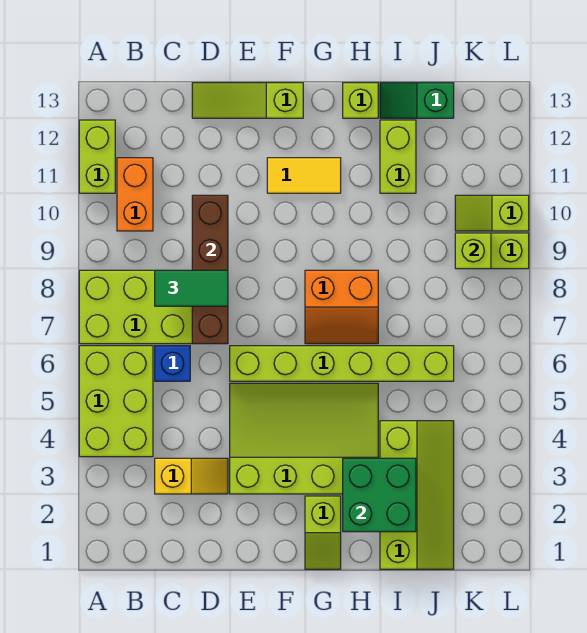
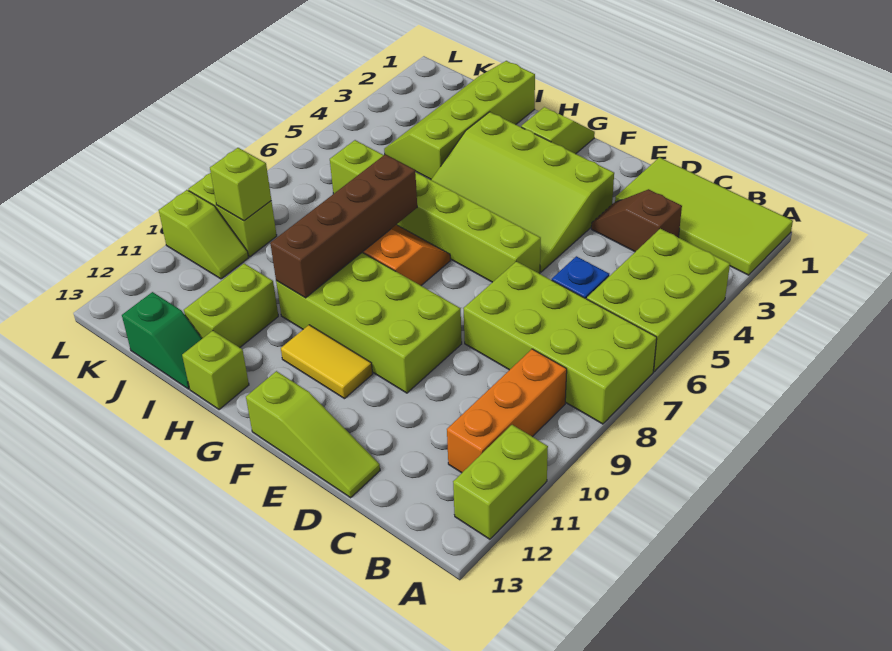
none -> lime 2x4 tile [615,157,793,275]
orange 1x2 brick [117,158,153,231] -> orange 1x3 brick [447,349,567,473]
yellow 1x2 slope [155,458,228,494] -> brown 1x2 slope [591,189,682,252]
green 1x2 tile [155,270,228,306] -> none
brown 1x4 brick [192,195,228,344] -> brown 1x4 brick moved to [270,154,417,298]
none -> lime 2x4 brick [276,252,462,393]
green 2x2 brick [343,458,416,532] -> none

